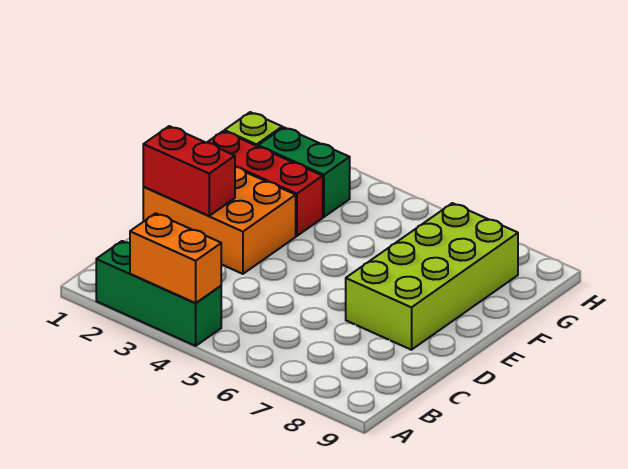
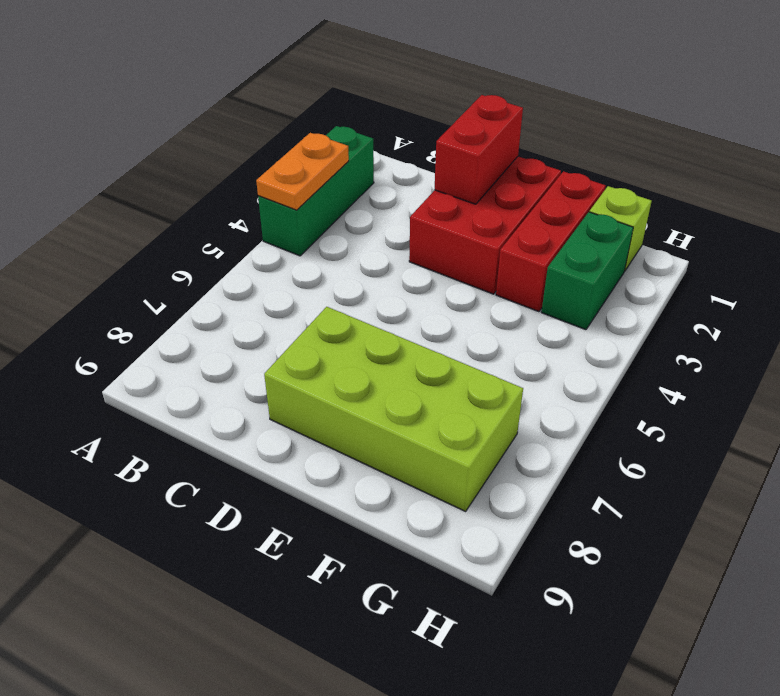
orange 1x2 brick [130,213,221,303] -> orange 1x2 plate [256,133,349,210]
orange 2x3 brick [143,167,296,274] -> red 2x3 brick [409,157,561,294]

